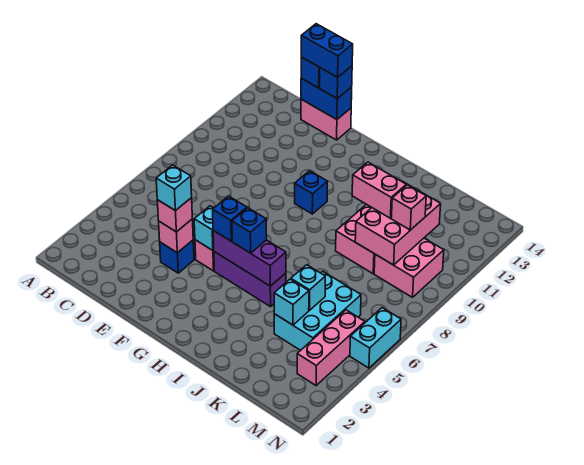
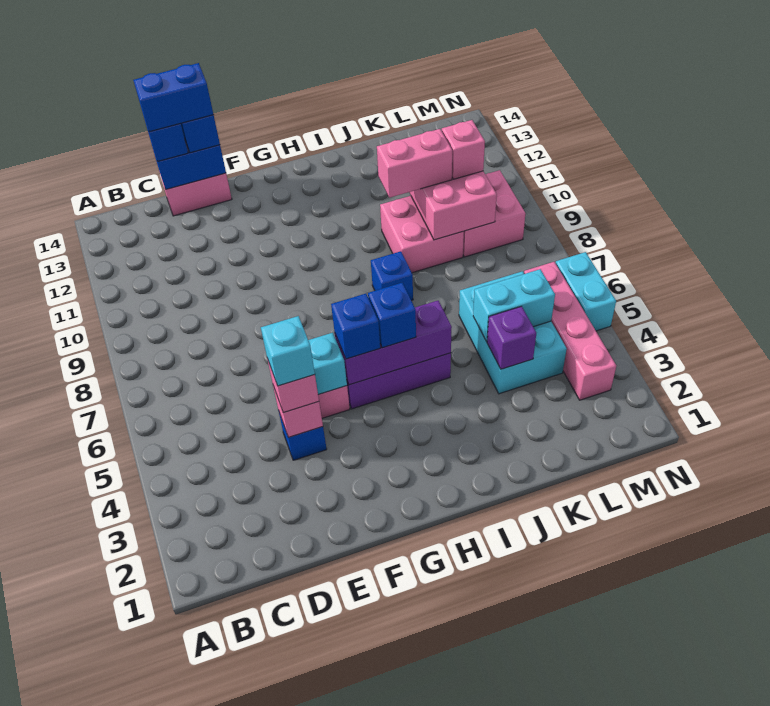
blue 1x1 brick [295,171,328,214] -> blue 1x1 brick moved to [371,251,413,301]
cyan 1x1 brick [274,279,309,325] -> purple 1x1 brick [487,306,536,369]
cyan 1x1 brick [291,265,325,310] -> cyan 1x2 brick [473,269,555,341]
pink 1x3 brick [297,310,365,385] -> pink 1x4 brick [524,262,616,400]

